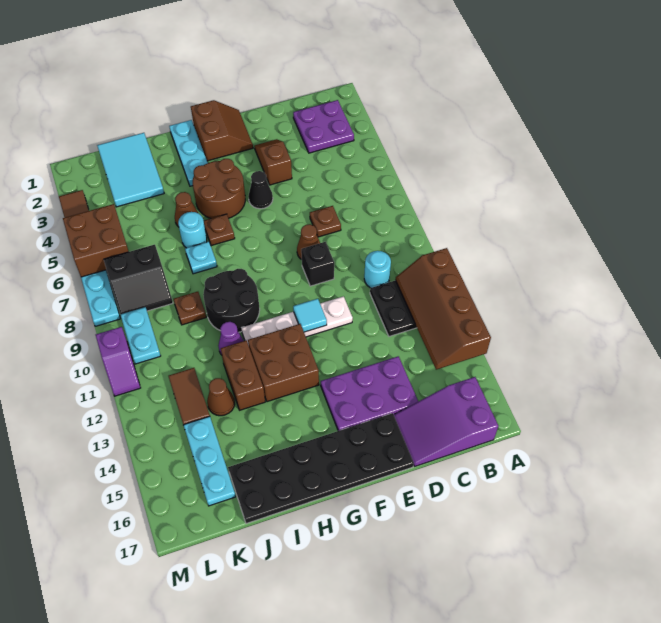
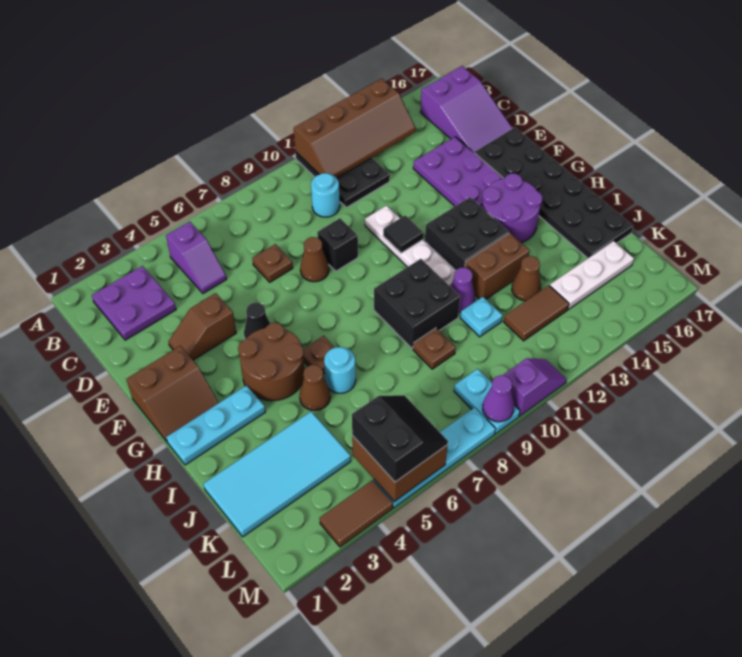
none -> purple 1x2 slope [166,222,227,293]
brown 2x2 slope [191,100,253,161] -> brown 2x2 slope turned to [127,346,219,442]
cyan 1x1 tile [293,299,327,332] -> black 1x1 tile [383,215,423,253]
brown 2x2 brick [248,324,319,402] -> black 2x2 brick [425,197,509,271]
none -> purple 2x2 round brick [482,173,542,243]
black 2x2 round brick [203,269,260,332] -> black 2x2 brick [374,259,460,349]
cyan 1x1 plate [185,242,217,274] -> cyan 1x1 plate moved to [460,297,503,337]
cyan 2x3 tile [97,133,164,207] -> cyan 2x4 tile [203,412,351,537]
black 2x2 slope [104,245,173,314] -> black 2x2 slope moved to [352,395,448,482]
cyan 1x3 plate [184,416,236,506] -> white 1x3 plate [550,241,634,309]
cyan 1x2 plate [120,307,161,364] -> cyan 1x2 plate turned to [454,369,520,434]
none -> purple 1x1 cone [483,375,514,422]

